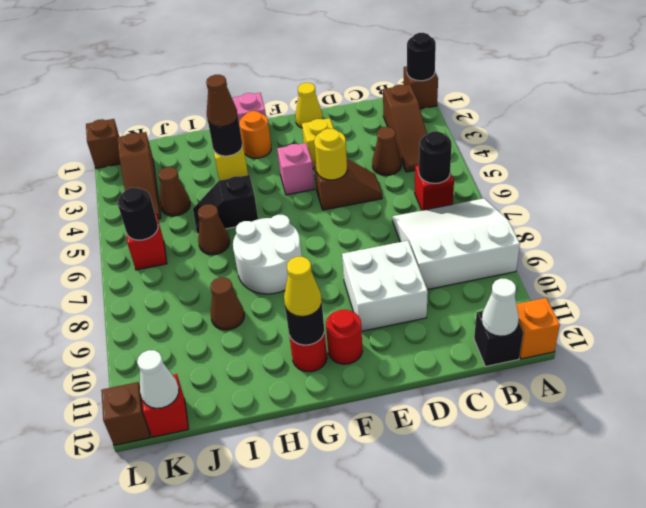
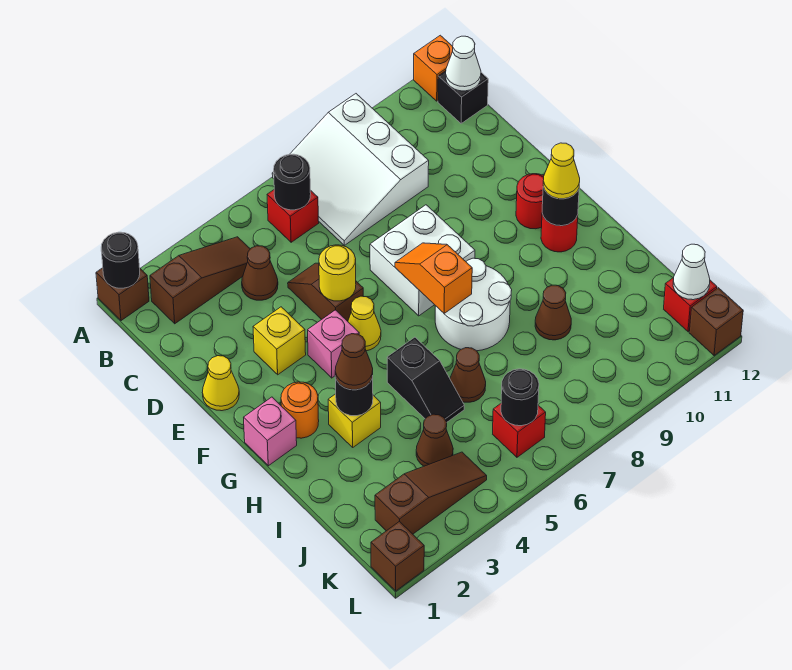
white 2x2 brick [342,241,428,331] -> white 2x2 brick moved to [370,205,475,316]
none -> yellow 1x1 cone [348,296,381,351]
none -> orange 1x2 slope [395,243,472,313]

